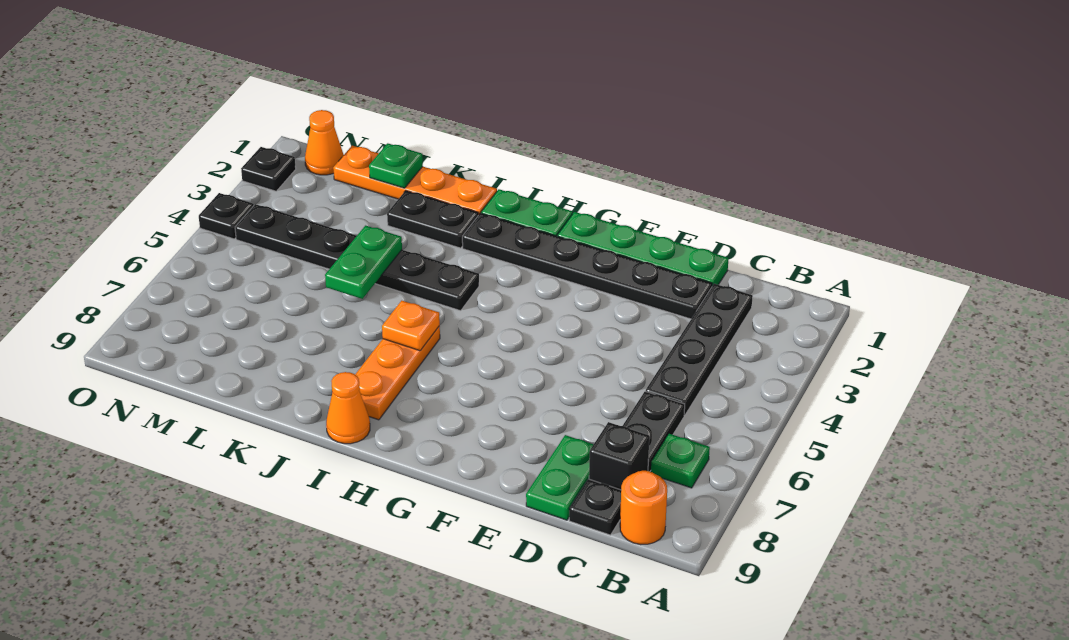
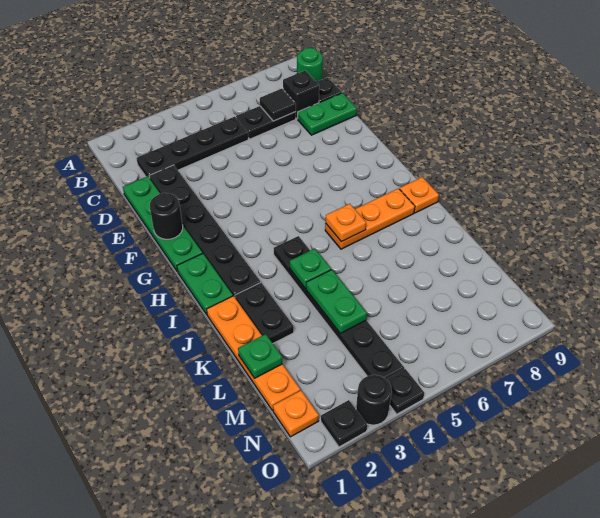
green 1x1 plate [651,434,710,488] -> green 1x1 plate moved to [290,249,331,288]
orange 1x1 round brick [620,471,667,545] -> green 1x1 round brick [297,48,323,82]
none -> black 1x1 tile [260,89,296,121]
none -> black 1x1 round brick [150,193,183,239]
orange 1x1 cone [326,372,370,444] -> orange 1x1 plate [400,177,439,213]
green 1x2 plate [325,226,402,299] -> green 1x2 plate turned to [306,270,367,333]
orange 1x1 cone [305,110,344,175] -> orange 1x1 plate [273,390,319,437]
none -> black 1x1 round brick [356,375,392,425]

